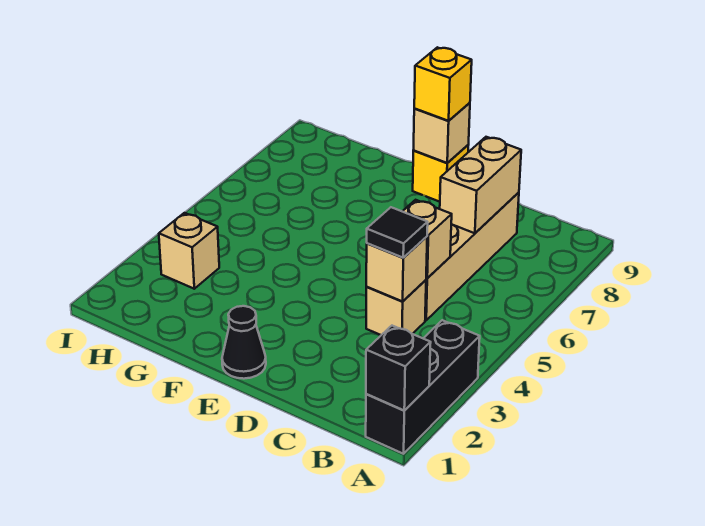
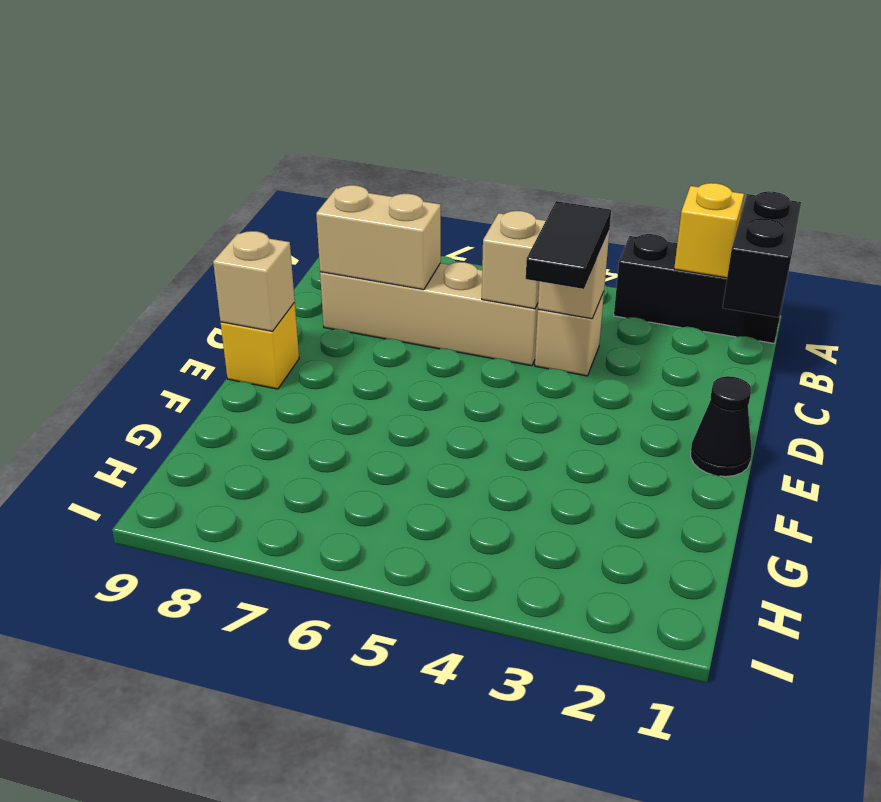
black 1x1 brick [366,326,431,411] -> black 1x2 brick [722,191,802,317]
black 1x1 tile [367,207,428,258] -> black 1x2 tile [526,201,611,289]
yellow 1x1 brick [414,47,472,121] -> yellow 1x1 brick moved to [674,183,744,278]
tan 1x1 brick [159,213,219,289] -> none

